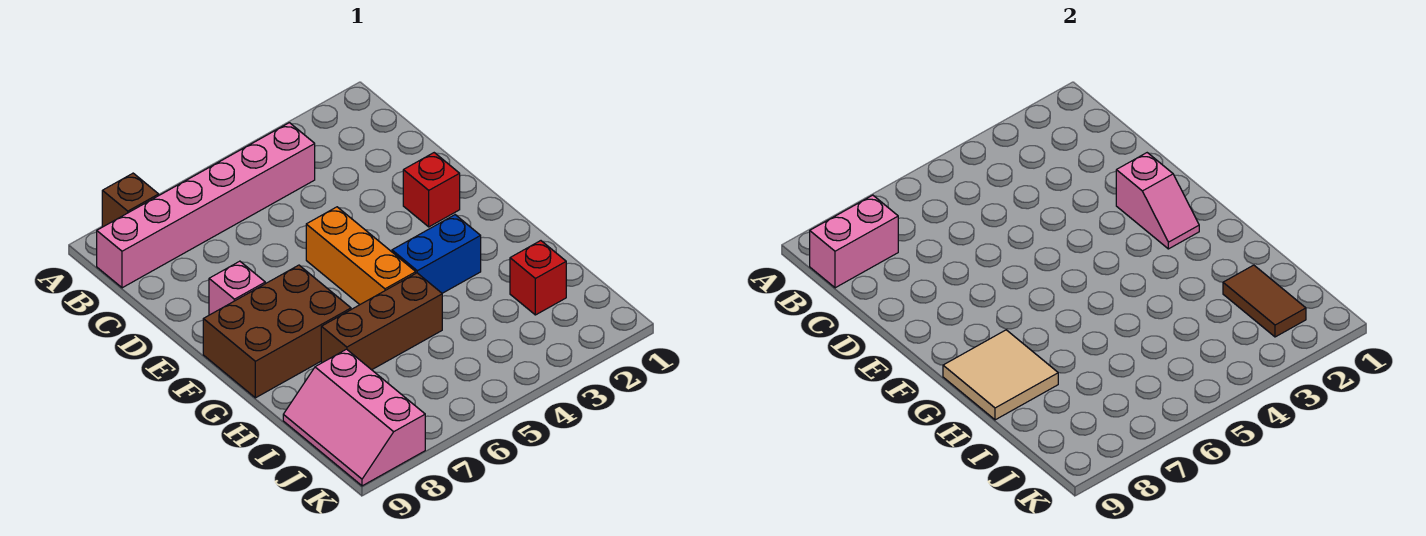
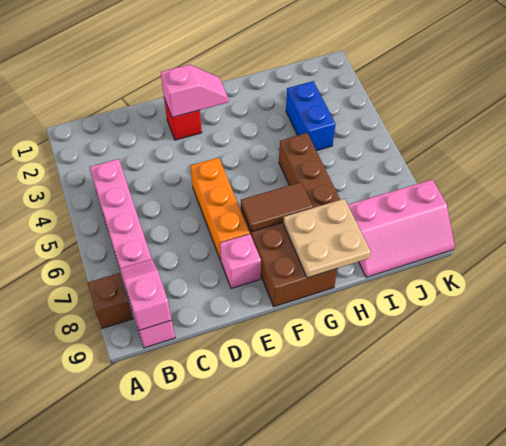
pink 1x2 brick [810,195,898,288] -> pink 1x2 slope [120,259,172,330]
orange 1x3 brick [306,207,416,305] -> orange 1x3 brick turned to [190,158,250,260]
blue 1x2 brick [392,215,481,293] -> blue 1x2 brick moved to [286,81,335,151]
tan 2x2 tile [943,330,1058,420] -> tan 2x2 plate [283,199,371,278]
red 1x1 brick [510,241,566,315] -> none
brown 1x2 tile [1223,265,1306,337] -> brown 1x2 tile moved to [241,182,313,232]

